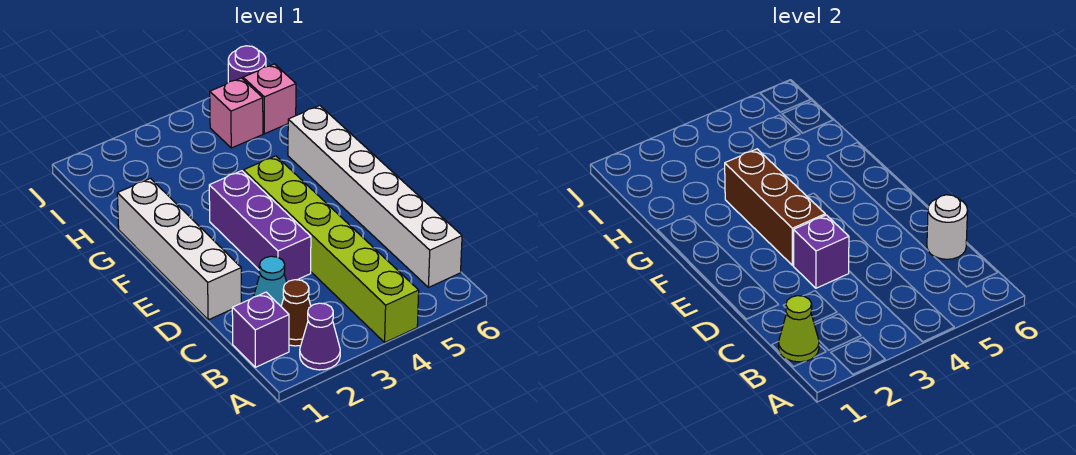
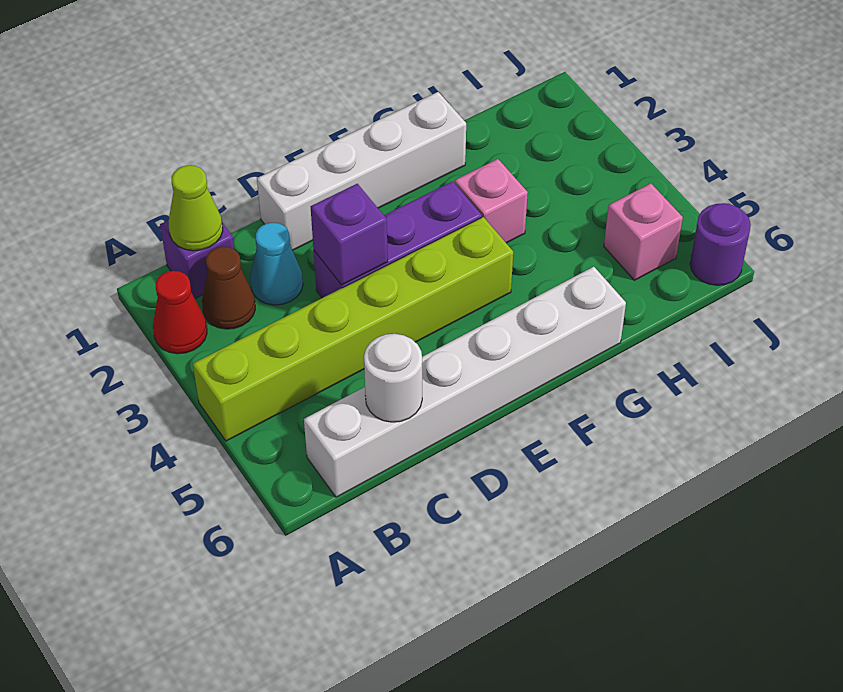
purple 1x1 cone [300,303,340,370] -> red 1x1 cone [153,271,207,354]
brown 1x3 brick [725,149,825,266] -> none
pink 1x1 brick [243,64,296,134] -> pink 1x1 brick moved to [455,159,528,243]

